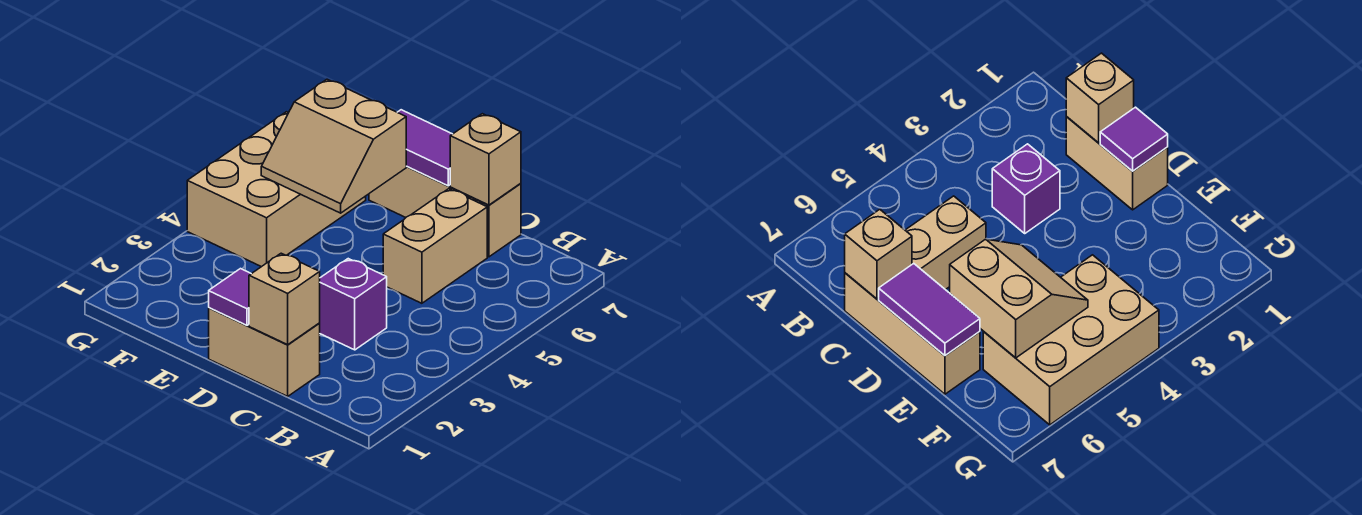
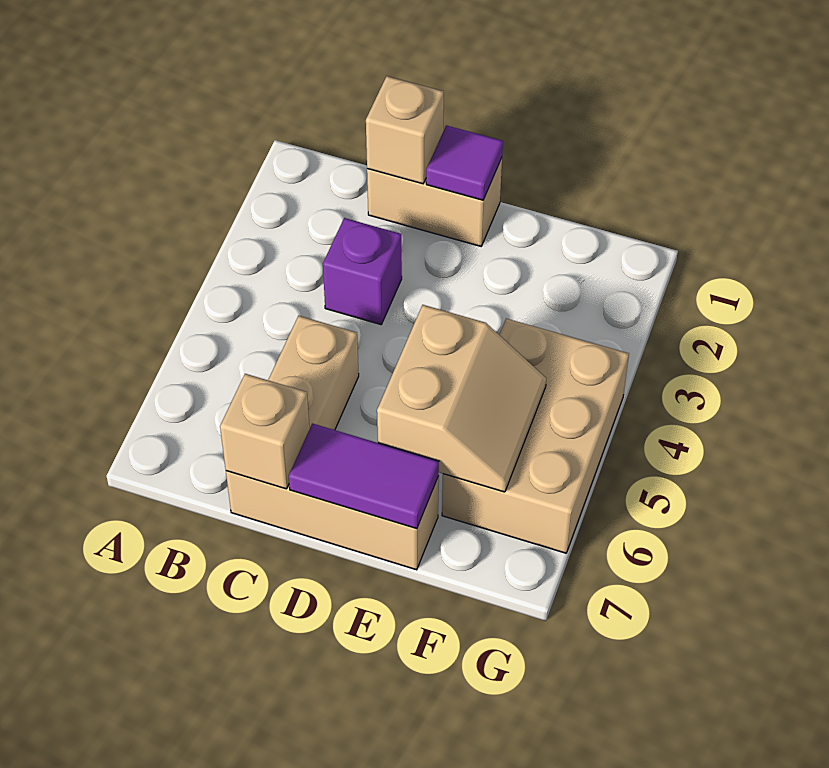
tan 2x2 slope [261,79,406,213] -> tan 2x2 slope turned to [377,305,546,492]

